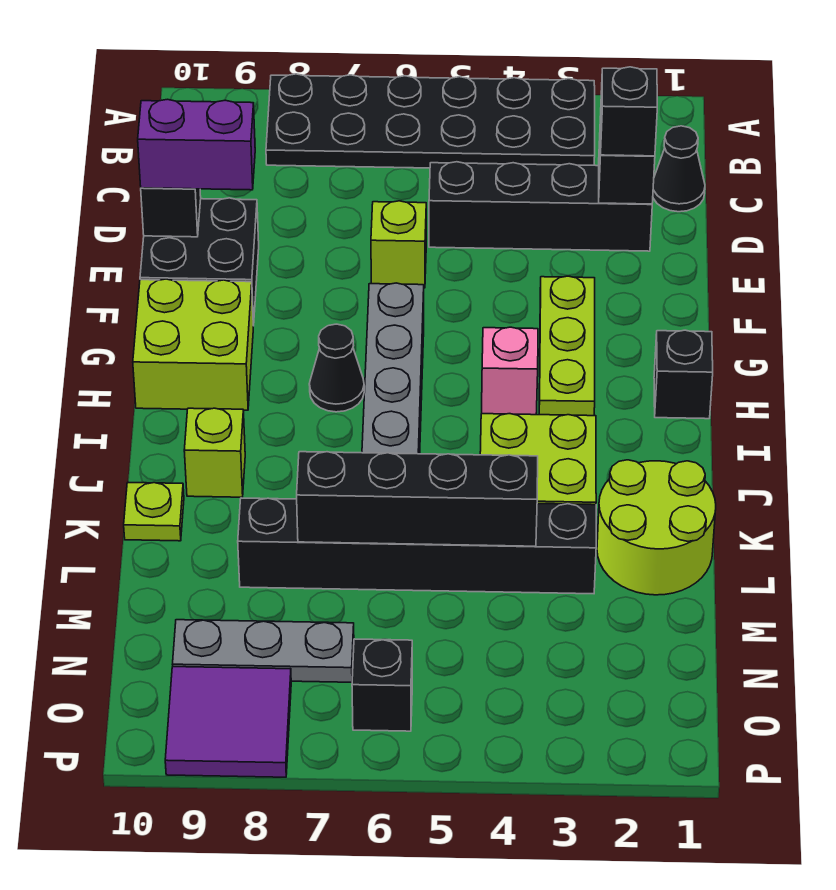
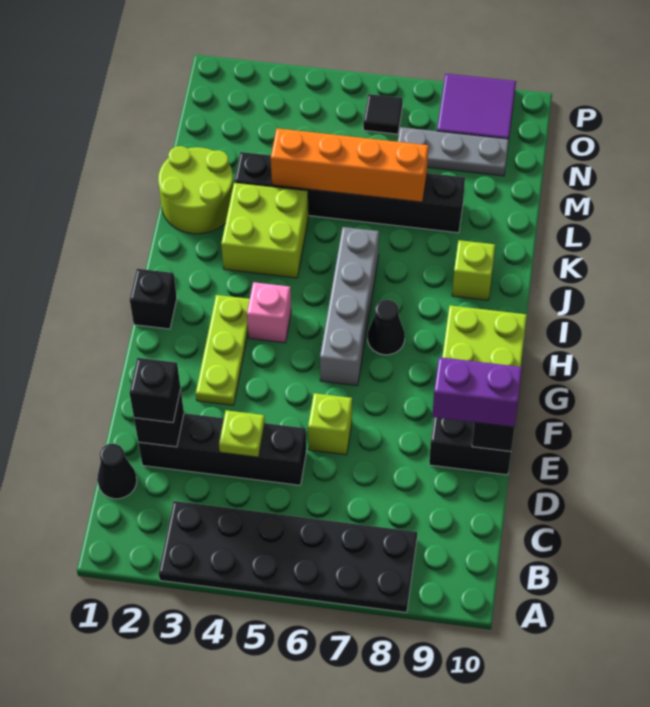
lime 1x1 plate [124,483,184,541] -> lime 1x1 plate moved to [219,410,265,457]
black 1x4 brick [297,452,538,546] -> orange 1x4 brick [271,128,428,202]
black 1x1 brick [352,639,412,731] -> black 1x1 tile [363,94,403,134]

